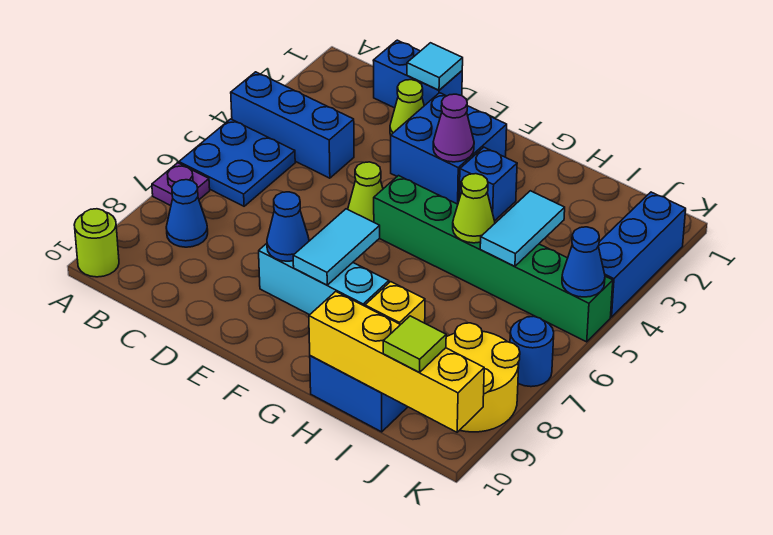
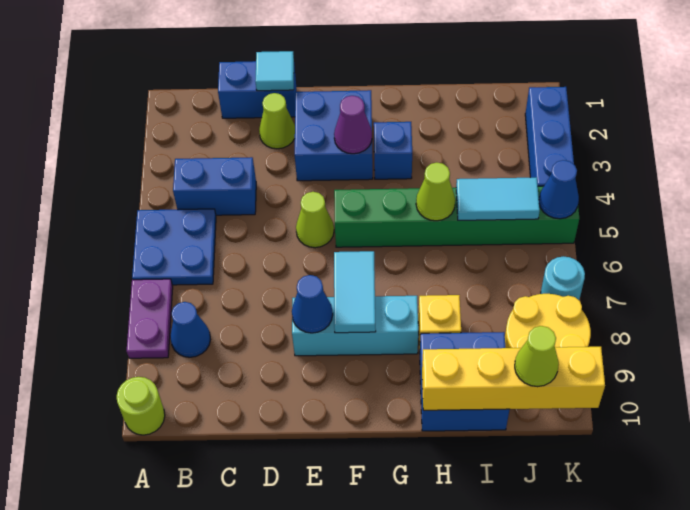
blue 1x3 brick [231,72,354,178] -> blue 1x2 brick [173,157,256,215]
purple 1x1 plate [152,163,210,206] -> purple 1x2 plate [127,279,173,358]
cyan 1x2 tile [480,191,565,266] -> cyan 1x2 tile turned to [456,177,540,220]
lime 1x1 tile [383,316,446,372] -> lime 1x1 cone [515,326,559,387]
blue 1x1 round brick [510,316,554,387] -> cyan 1x1 round brick [541,256,585,300]

